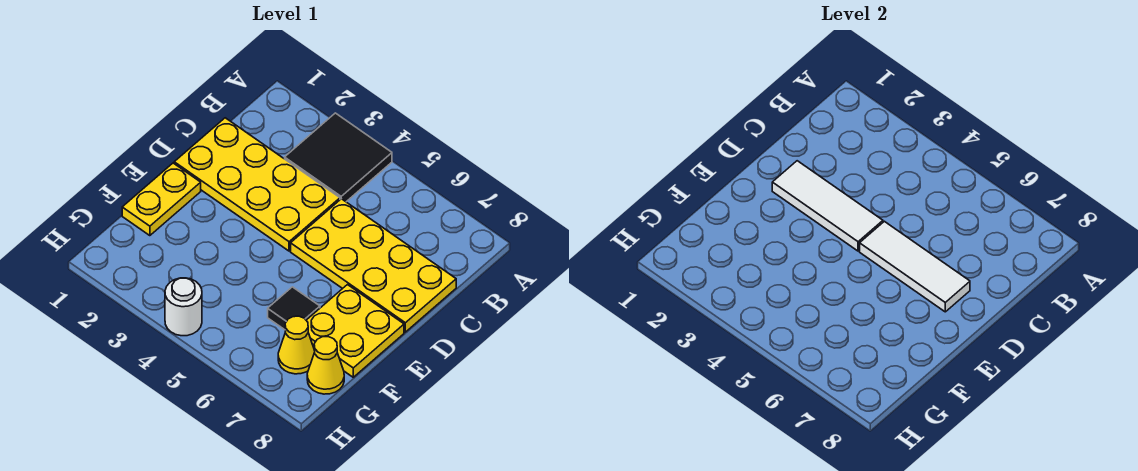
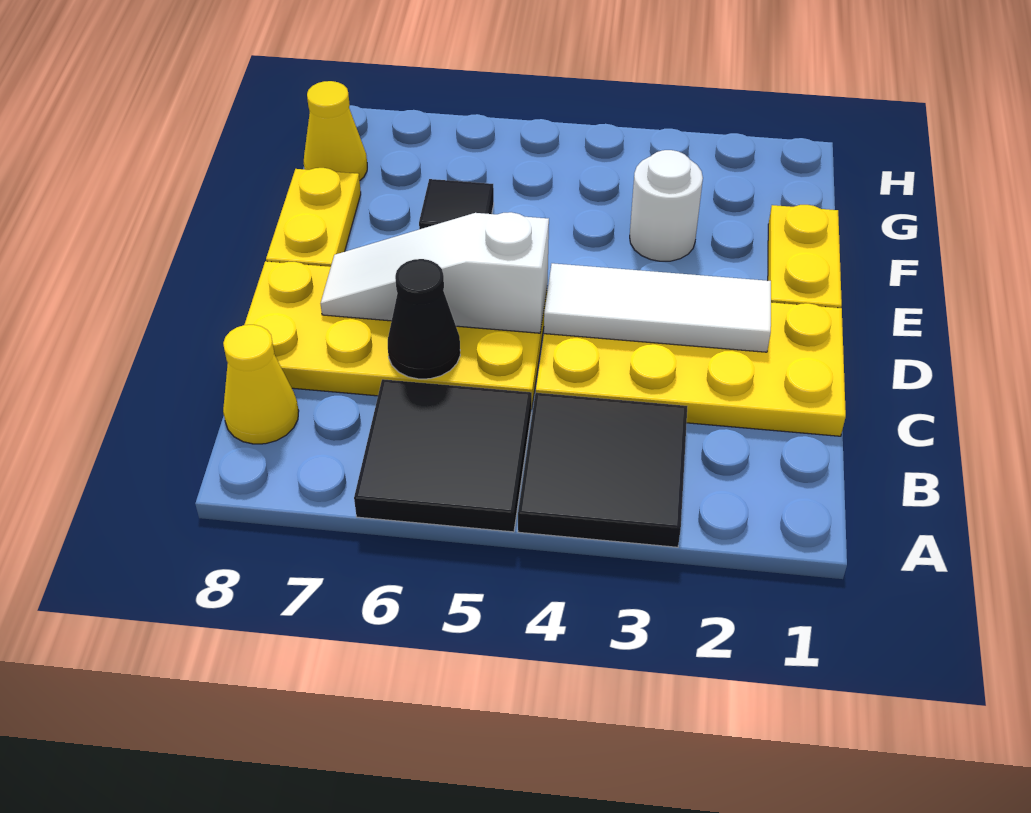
none -> black 2x2 tile [354,379,532,532]
none -> black 1x1 cone [388,259,460,379]
white 1x3 tile [860,221,970,312] -> white 1x3 slope [320,212,549,333]
yellow 2x2 plate [306,285,404,377] -> yellow 1x2 plate [266,168,361,267]
yellow 1x1 cone [278,316,315,374] -> yellow 1x1 cone moved to [223,325,299,444]
white 1x1 round brick [165,278,202,336] -> white 1x1 round brick moved to [630,150,703,261]

